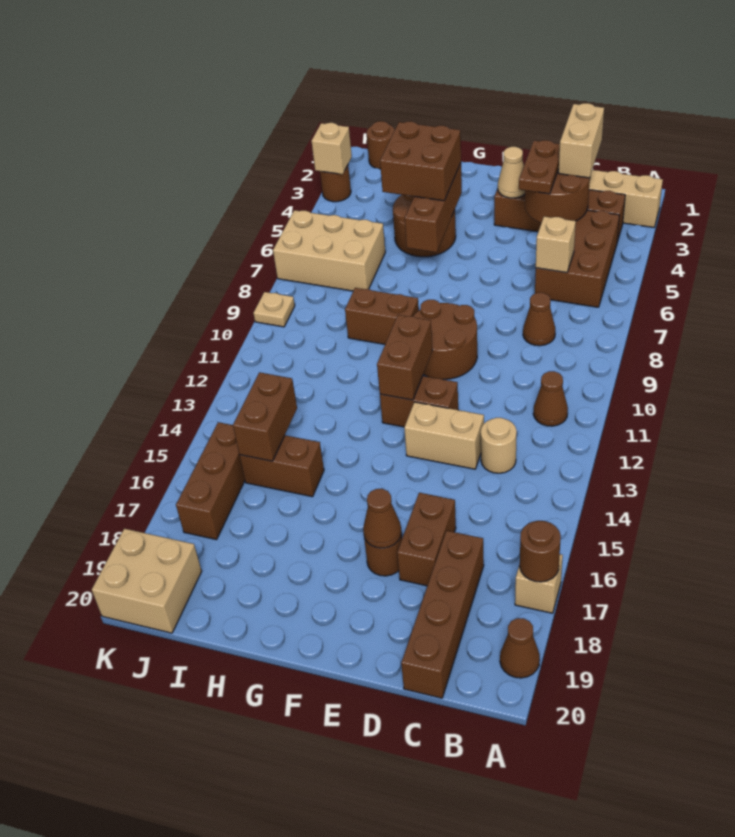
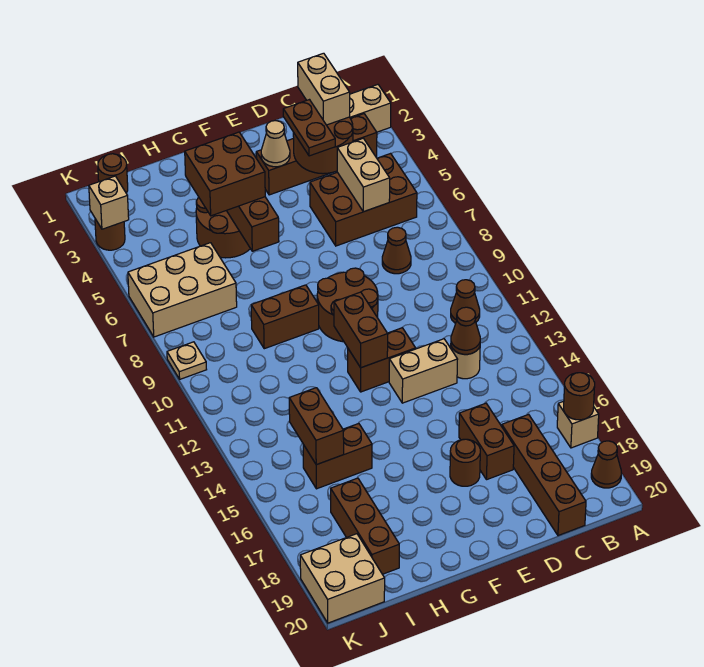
brown 2x3 brick [535,210,619,307] -> brown 2x3 brick turned to [310,153,417,246]
tan 1x1 brick [536,217,576,273] -> tan 1x2 brick [337,138,390,212]
brown 1x1 cone [363,489,402,548] -> brown 1x1 cone moved to [451,307,480,354]
brown 1x3 brick [176,422,245,540] -> brown 1x3 brick moved to [331,478,399,574]

